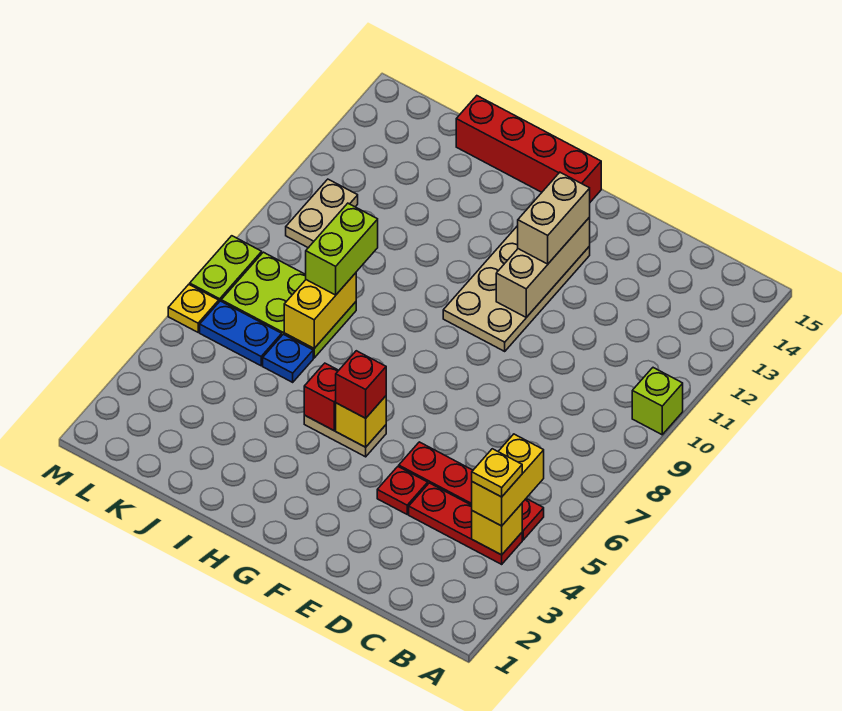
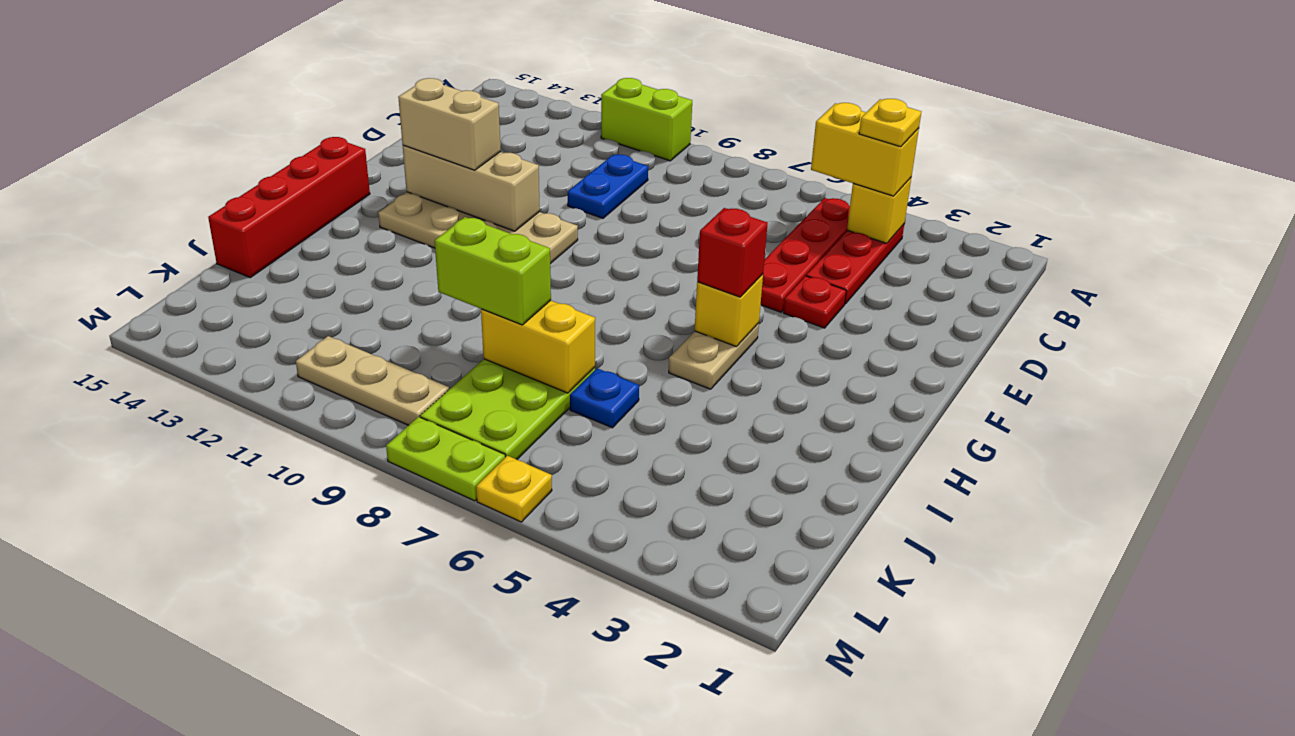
lime 1x1 brick [632,368,683,435] -> lime 1x2 brick [601,78,692,161]
red 1x1 brick [304,363,339,430] -> none
blue 1x2 plate [200,301,282,366] -> blue 1x2 plate moved to [568,154,648,218]
tan 1x2 plate [286,179,358,248] -> tan 1x3 plate [296,336,449,425]

